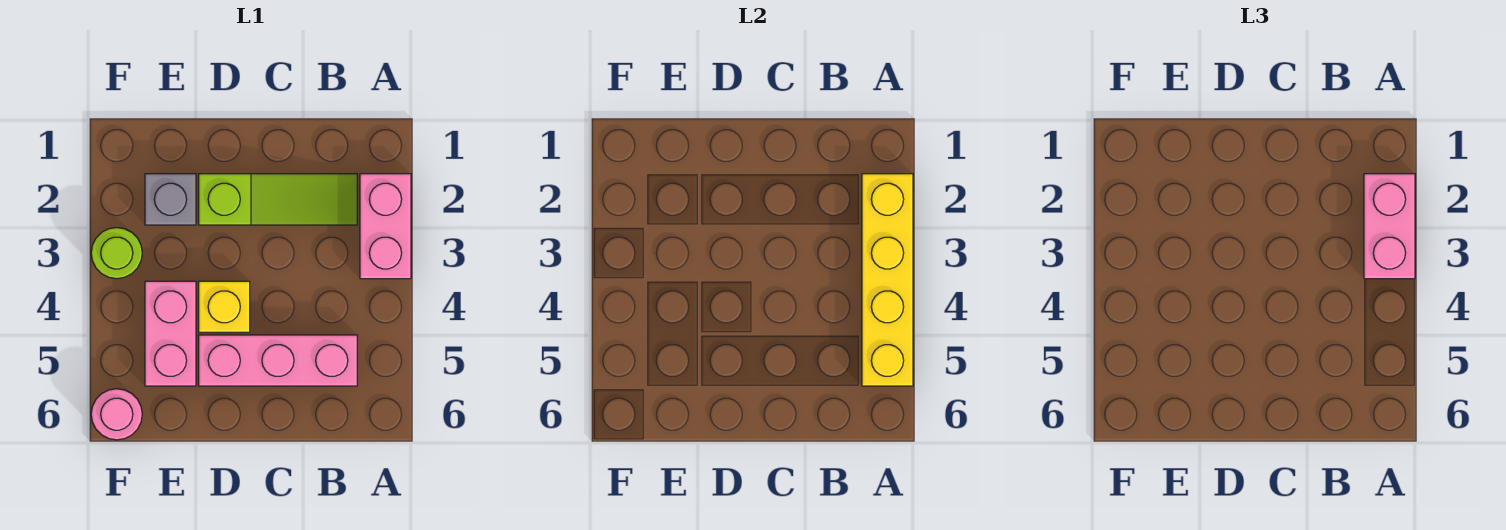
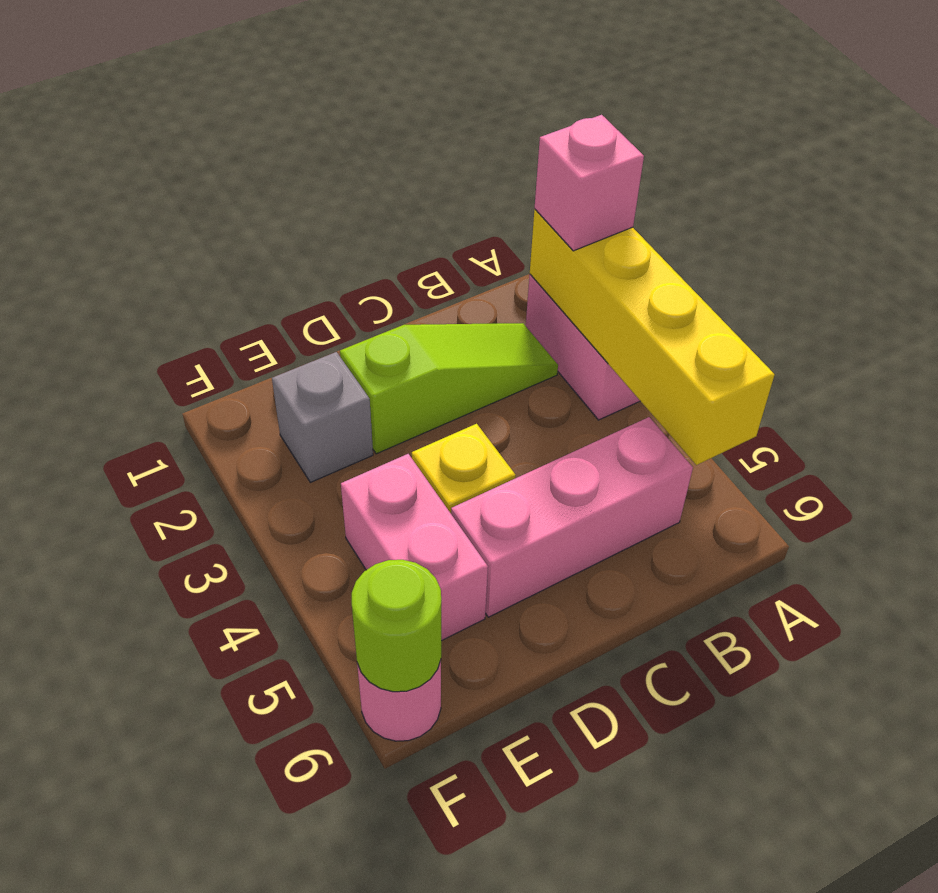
pink 1x2 brick [1364,174,1415,279] -> pink 1x1 brick [534,115,644,251]
lime 1x1 round brick [91,228,142,279] -> lime 1x1 round brick moved to [352,560,441,692]

